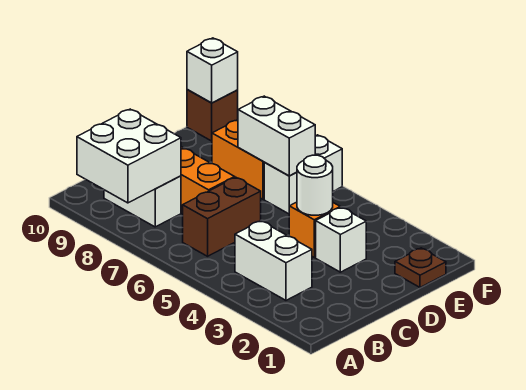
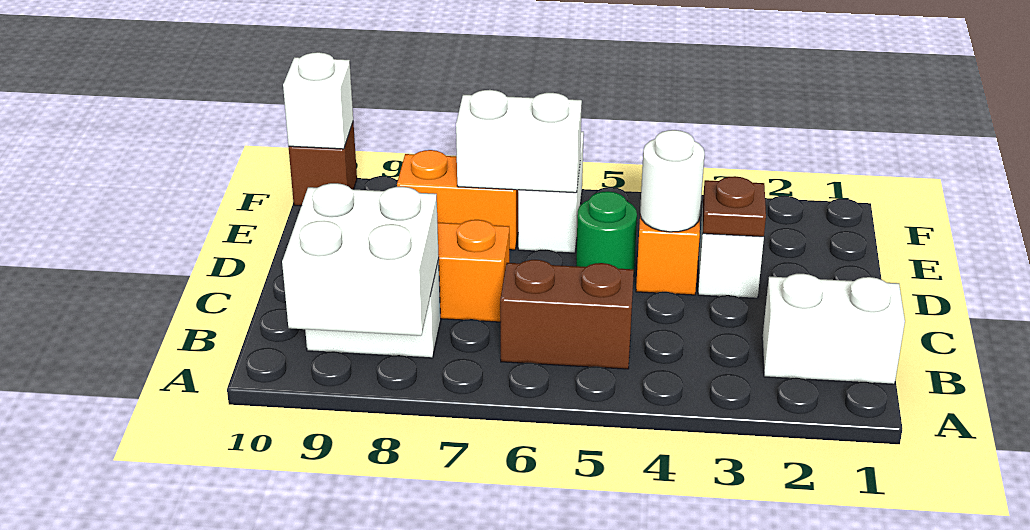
white 1x2 brick [235,221,312,300] -> white 1x2 brick moved to [762,274,905,384]
brown 1x2 brick [183,177,261,256] -> brown 1x2 brick turned to [500,260,634,369]
none -> green 1x1 round brick [576,191,637,276]
brown 1x1 plate [395,248,446,287] -> brown 1x1 plate moved to [703,176,766,237]

